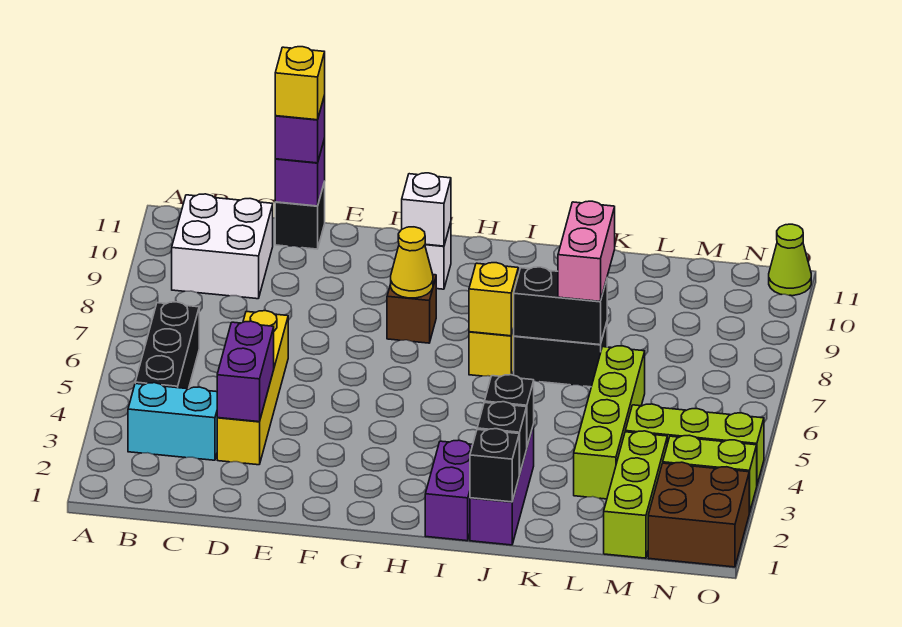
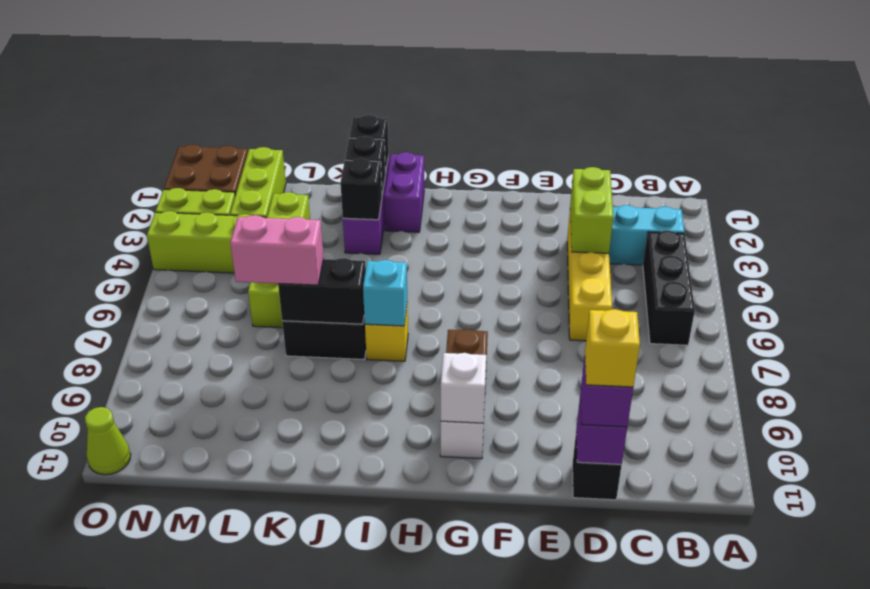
white 2x2 brick [172,194,273,299] -> none
purple 1x2 brick [217,321,274,422] -> lime 1x2 brick [570,167,613,253]
yellow 1x1 cone [391,227,433,298] -> none
yellow 1x1 brick [469,263,518,336] -> cyan 1x1 brick [363,260,407,326]
pink 1x2 brick [558,201,615,302] -> pink 1x2 brick turned to [230,215,324,285]

